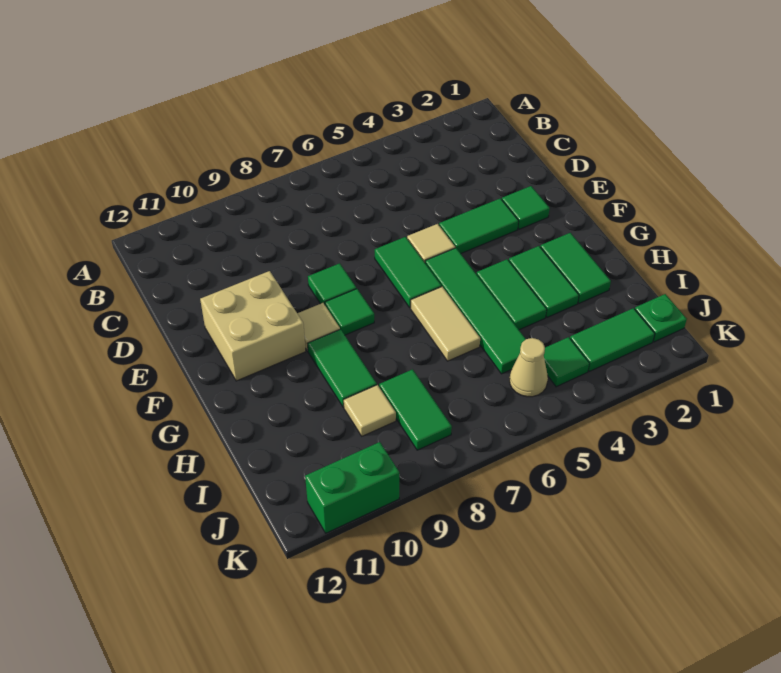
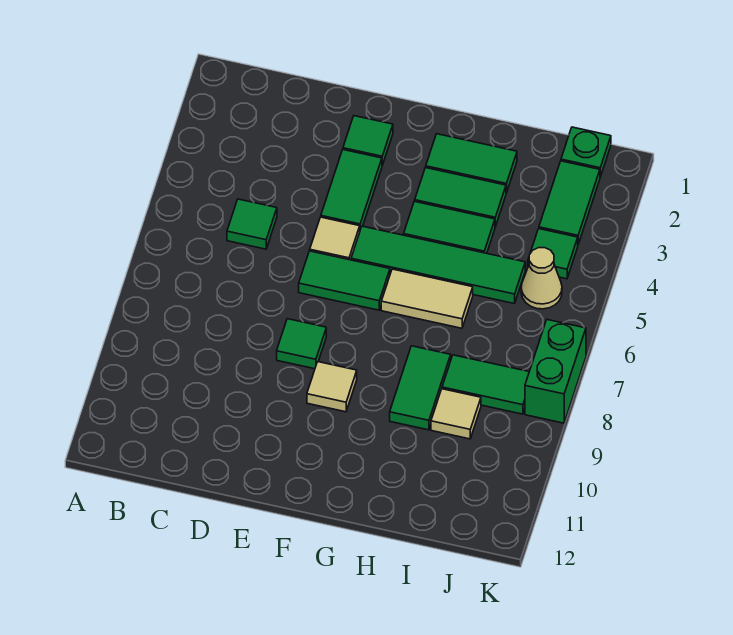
tan 2x2 brick [200,271,306,381] -> none
green 1x1 tile [325,289,374,335] -> green 1x1 tile moved to [227,199,277,249]
green 1x2 tile [308,329,377,407] -> green 1x2 tile turned to [390,346,451,430]
green 1x2 brick [305,442,399,533] -> green 1x2 brick moved to [525,320,586,423]

